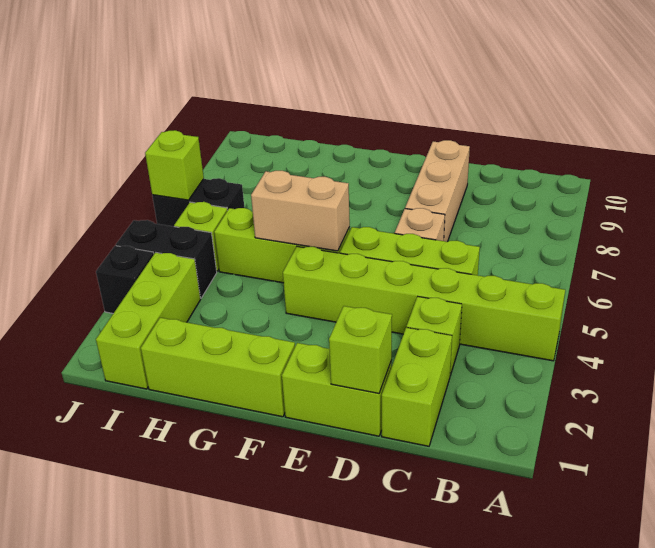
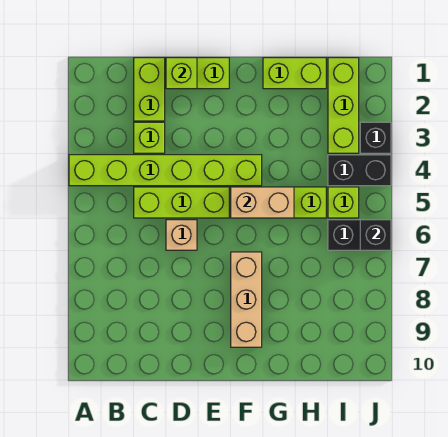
tan 1x3 brick [405,140,470,242] -> tan 1x3 brick moved to [231,252,262,347]
lime 1x3 brick [141,318,295,417] -> lime 1x2 brick [263,58,326,89]
lime 1x1 brick [145,130,204,200] -> black 1x1 brick [360,220,391,250]

